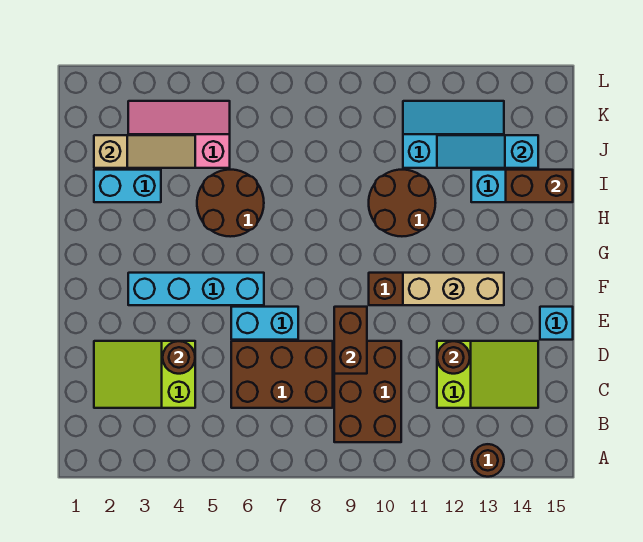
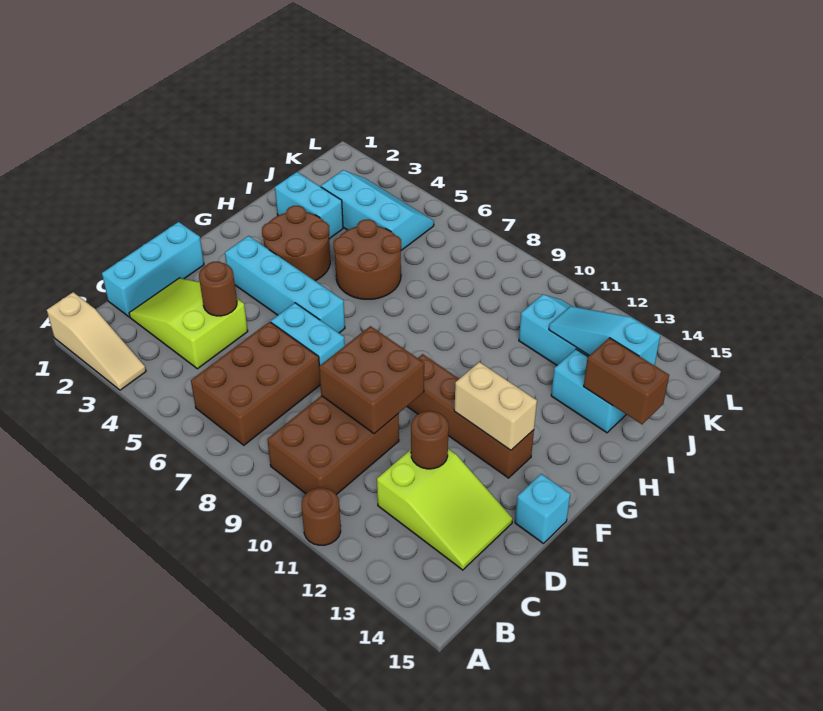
brown 1x1 round brick [472,444,504,477] -> brown 1x1 round brick moved to [302,488,341,545]
none -> cyan 1x3 brick [102,222,204,317]
brown 2x3 brick [231,341,333,408] -> brown 2x3 brick turned to [191,322,320,445]
brown 1x2 brick [334,307,367,374] -> brown 2x2 brick [319,326,424,434]
tan 1x3 brick [403,273,504,305] -> tan 1x2 brick [454,362,537,450]
brown 2x2 round brick [369,170,435,236] -> brown 2x2 round brick moved to [262,206,330,281]
tan 1x3 slope [94,135,195,168] -> tan 1x3 slope moved to [47,292,146,390]
pink 2x3 slope [128,101,230,168] -> cyan 2x3 slope [321,170,434,250]

